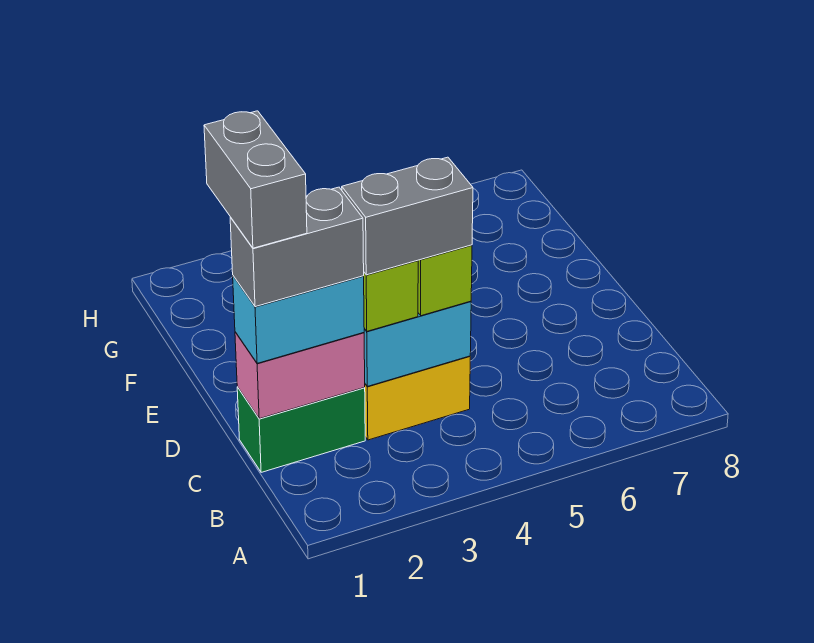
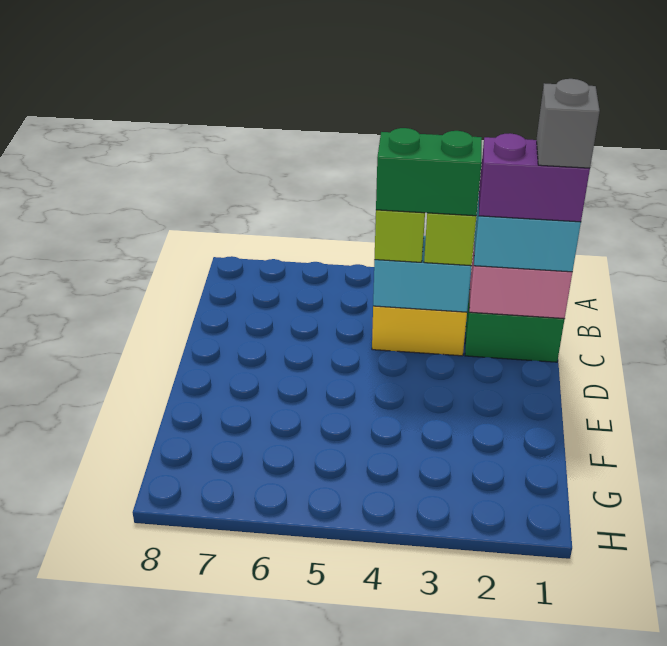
grey 1x2 brick [230,187,364,307] -> purple 1x2 brick [479,133,590,222]
grey 1x2 brick [204,111,307,248] -> grey 1x1 brick [537,79,600,168]
grey 1x2 brick [342,157,473,275] -> green 1x2 brick [376,128,482,216]

